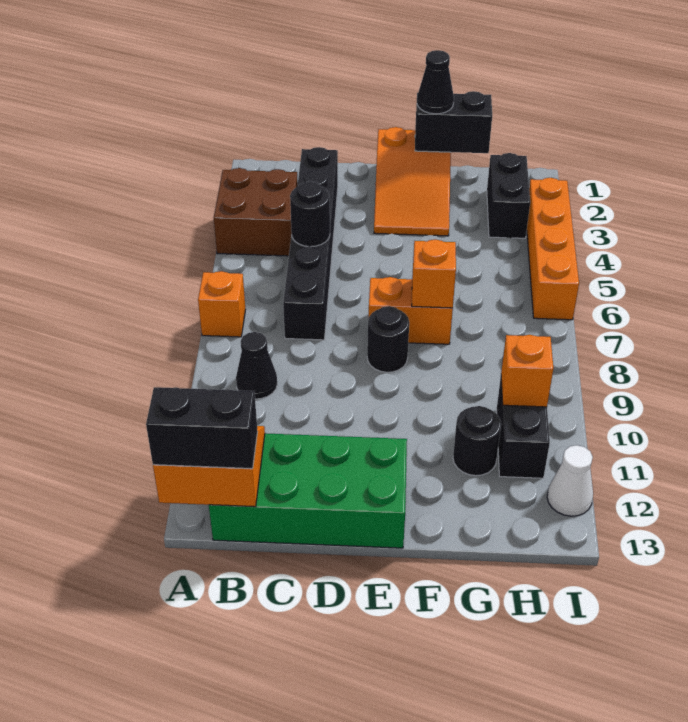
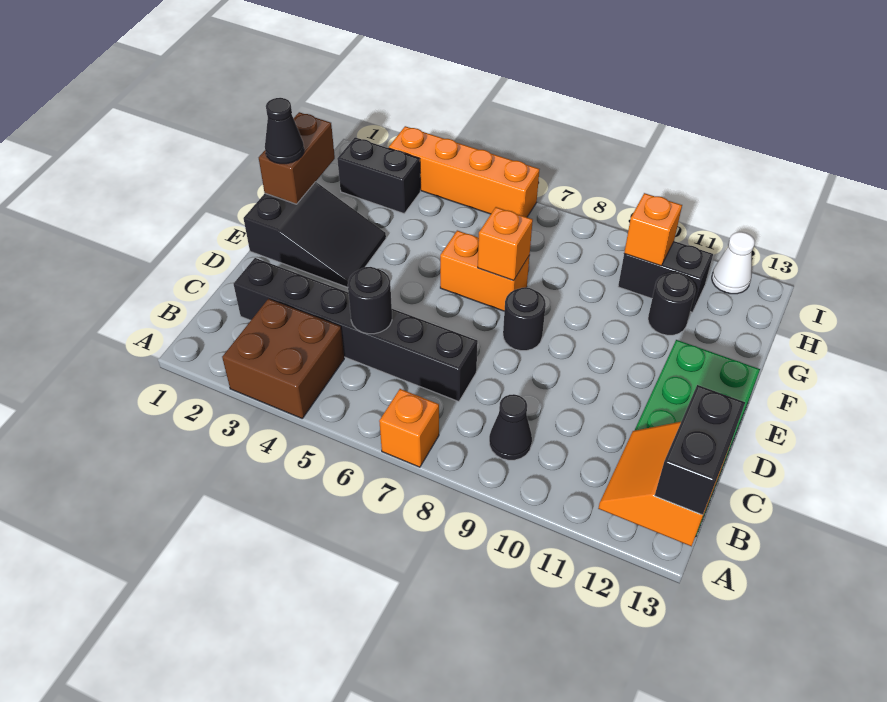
orange 2x3 slope [374,127,451,236] -> black 2x3 slope [243,182,386,287]
orange 1x2 brick [369,277,453,344] -> orange 1x2 brick turned to [440,230,529,311]
black 1x2 brick [415,91,492,153] -> brown 1x2 brick [259,112,335,204]

